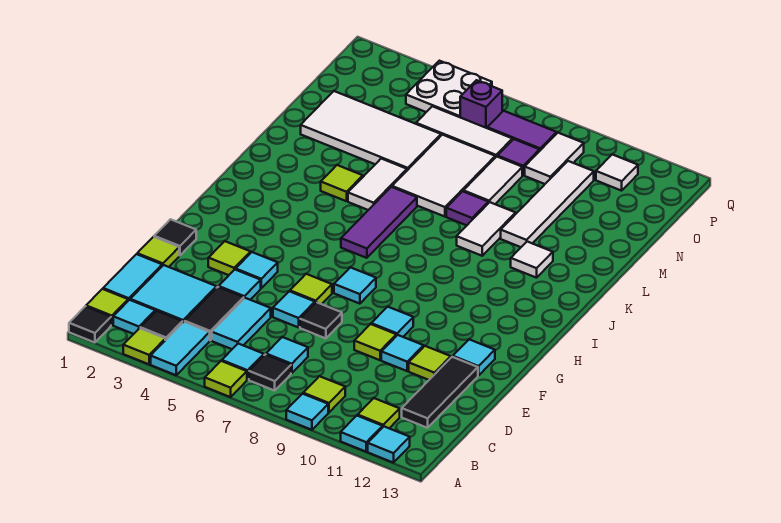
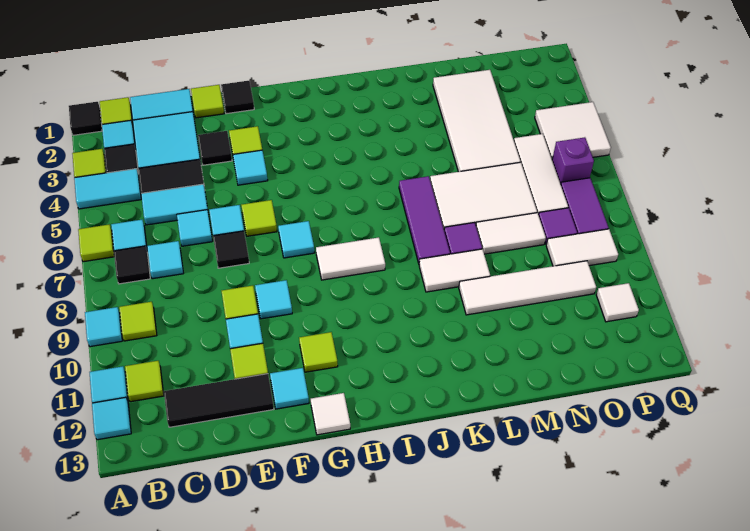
none -> black 1x1 tile [198,131,232,165]
cyan 1x1 tile [219,270,261,300] -> cyan 1x1 tile moved to [177,210,212,246]
purple 1x3 tile [341,187,417,258] -> purple 1x3 tile turned to [399,176,450,263]
lime 1x1 tile [321,165,363,201] -> lime 1x1 tile moved to [299,332,338,372]
white 1x2 tile [348,159,407,210] -> white 1x2 tile moved to [316,237,385,280]
white 1x1 tile [511,242,553,278] -> white 1x1 tile moved to [311,393,350,435]
white 2x2 plate [406,61,492,117] -> white 2x2 tile [535,102,611,158]

